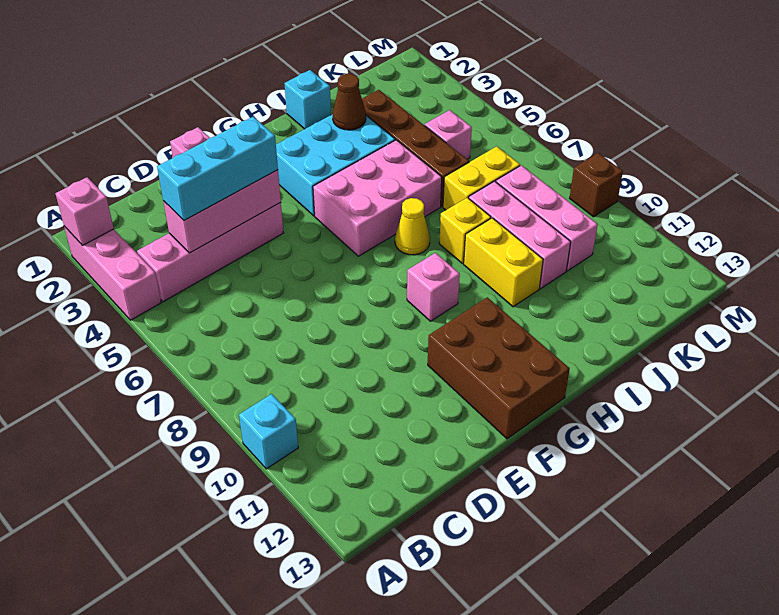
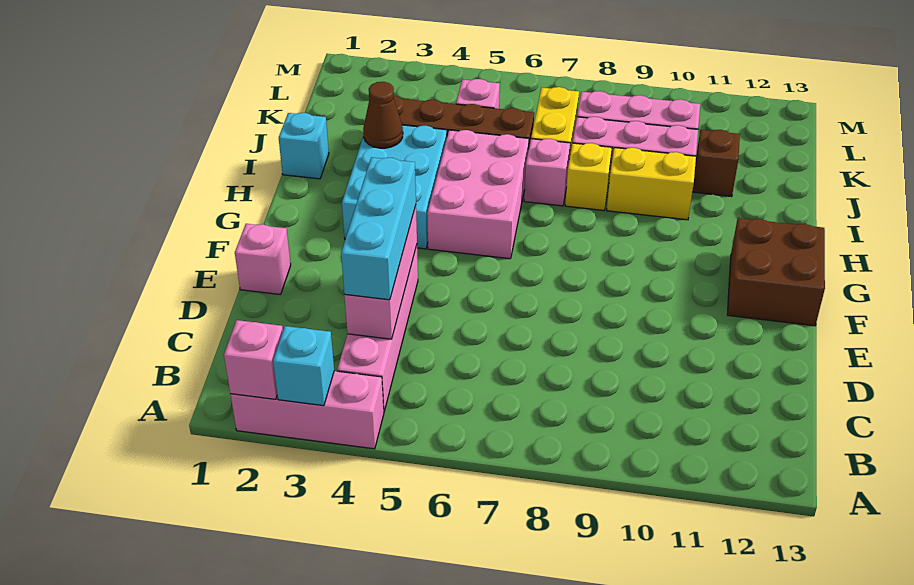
cyan 1x1 brick [239,394,298,469] -> cyan 1x1 brick moved to [273,326,334,406]
brown 2x3 brick [428,297,570,439] -> brown 2x2 brick [727,218,825,326]
pink 1x1 brick [407,253,460,321] -> pink 1x1 brick moved to [524,139,570,206]
yellow 1x1 cone [395,198,430,255] -> none
brown 1x1 brick [570,153,623,217] -> brown 1x1 brick moved to [693,130,740,197]

